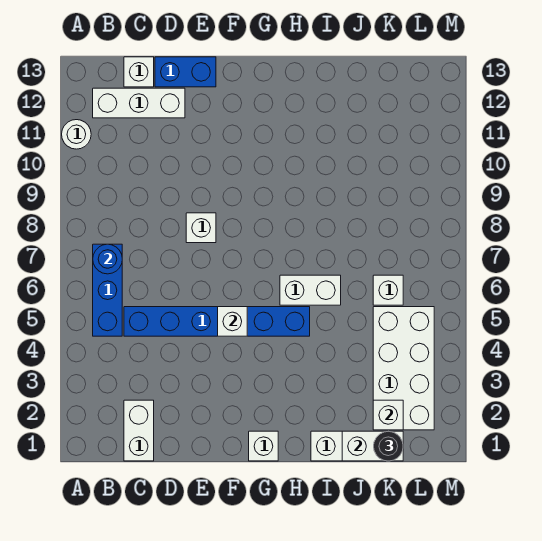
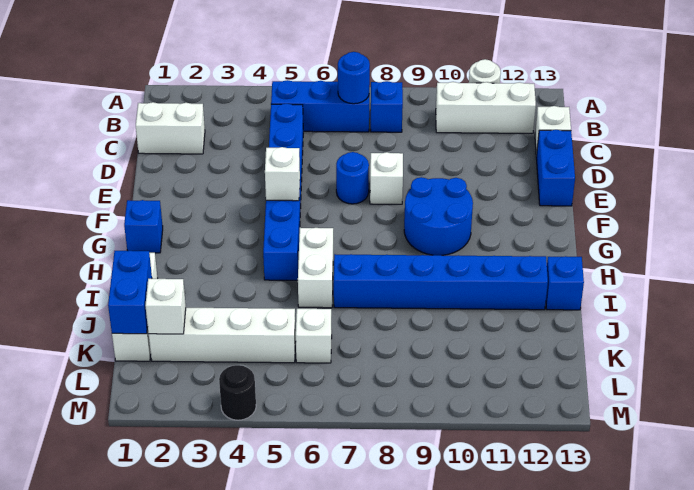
none -> blue 1x1 brick [371,81,403,132]
white 1x3 brick [93,88,185,118] -> white 1x3 brick turned to [436,82,536,133]
none -> blue 1x1 round brick [336,152,369,204]
none -> blue 2x2 round brick [404,177,473,255]
white 1x1 brick [249,431,278,461] -> blue 1x1 brick [124,200,163,253]
none -> blue 1x6 brick [334,254,548,310]
none -> blue 1x1 brick [546,256,584,310]
white 1x2 brick [342,431,403,461] -> blue 1x2 brick [108,251,152,334]
black 1x1 round brick [374,431,403,461] -> black 1x1 round brick moved to [219,365,256,420]
white 2x4 brick [373,307,434,430] -> white 1x4 brick [149,308,296,363]

